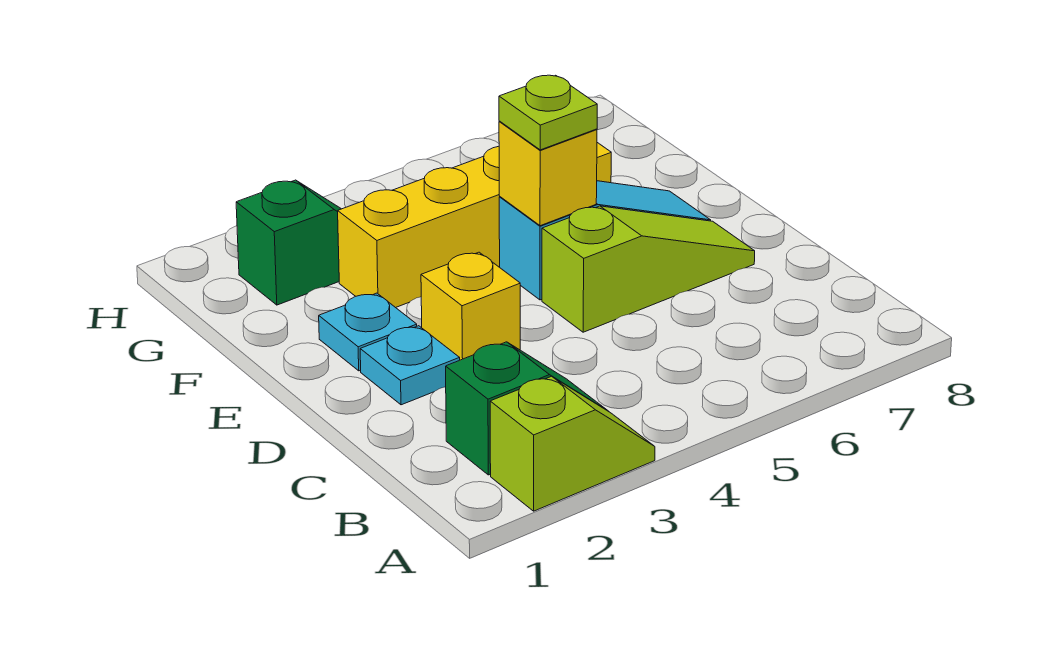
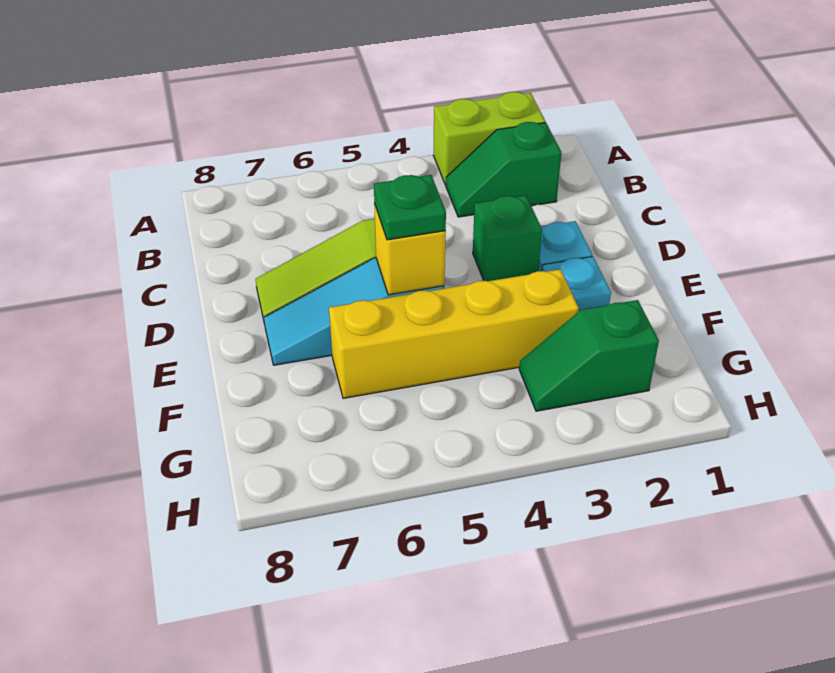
lime 1x2 slope [490,376,655,511] -> lime 1x2 brick [433,92,545,185]
yellow 1x1 brick [421,252,520,360] -> green 1x1 brick [473,195,542,281]
lime 1x1 plate [499,75,597,150] -> green 1x1 plate [374,175,446,240]

